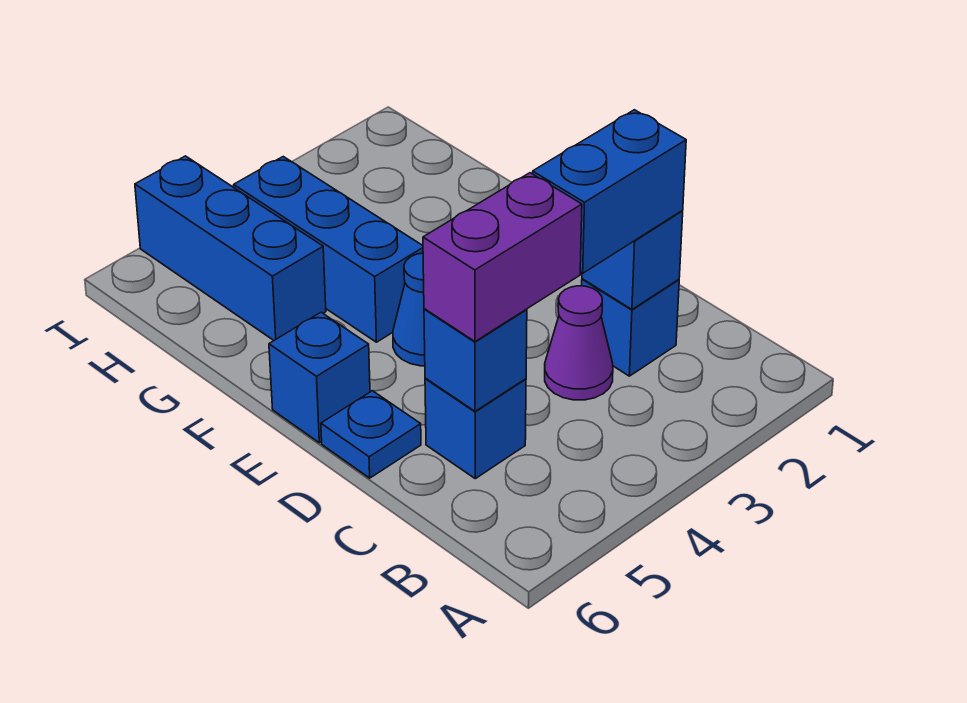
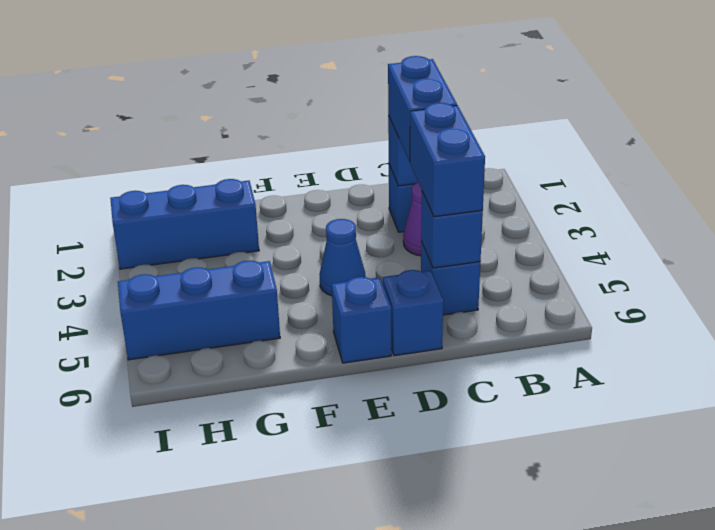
purple 1x2 brick [423,173,582,341] -> blue 1x2 brick [410,103,485,217]
blue 1x1 plate [321,391,421,478] -> blue 1x1 brick [383,270,443,356]
blue 1x3 brick [234,157,423,342] -> blue 1x3 brick moved to [110,179,259,269]

